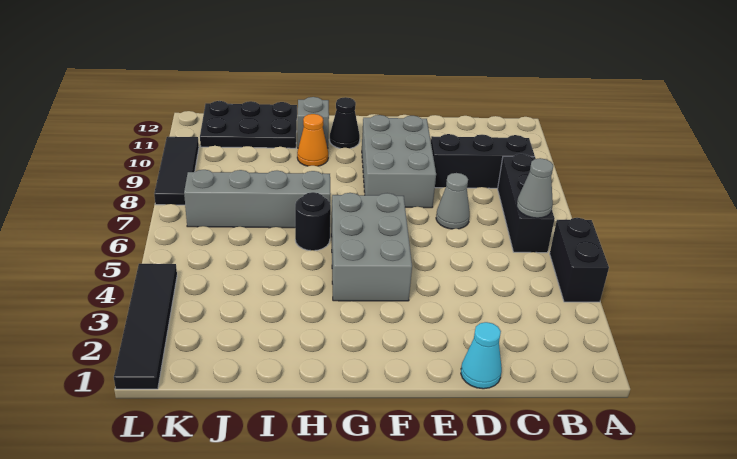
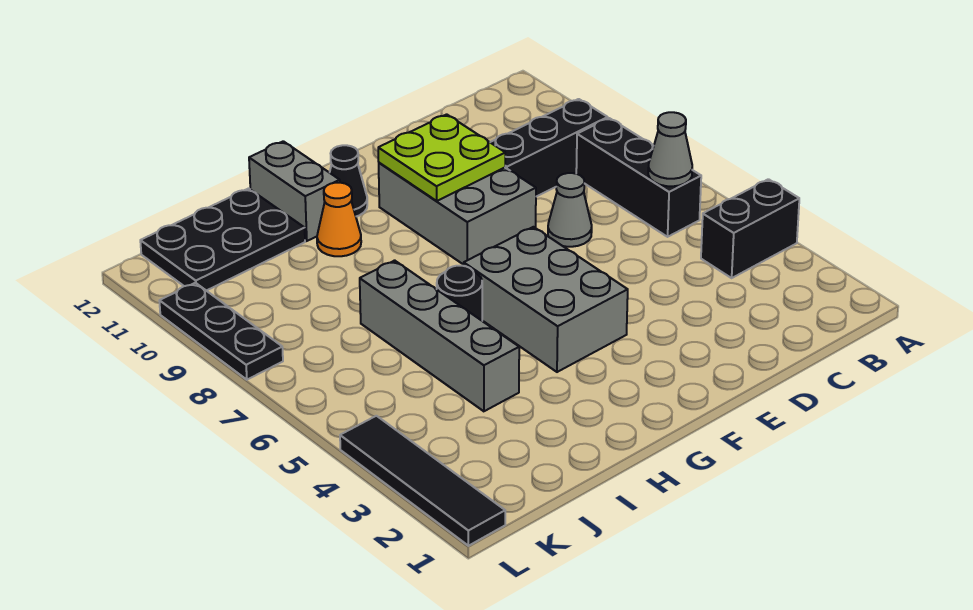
black 1x2 brick [550,218,609,302] -> black 1x2 brick turned to [701,179,799,278]
cyan 1x1 cone [461,322,502,389] -> none
none -> lime 2x2 plate [378,114,505,201]
grey 1x4 brick [184,170,331,228] -> grey 1x4 brick turned to [360,260,519,411]
grey 1x1 brick [298,97,329,149] -> grey 1x2 brick [249,141,340,241]
black 1x3 tile [154,137,199,205] -> black 1x3 plate [159,283,283,380]

